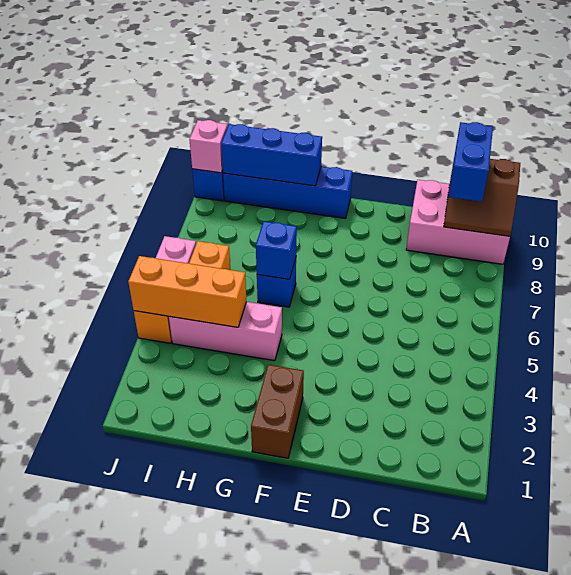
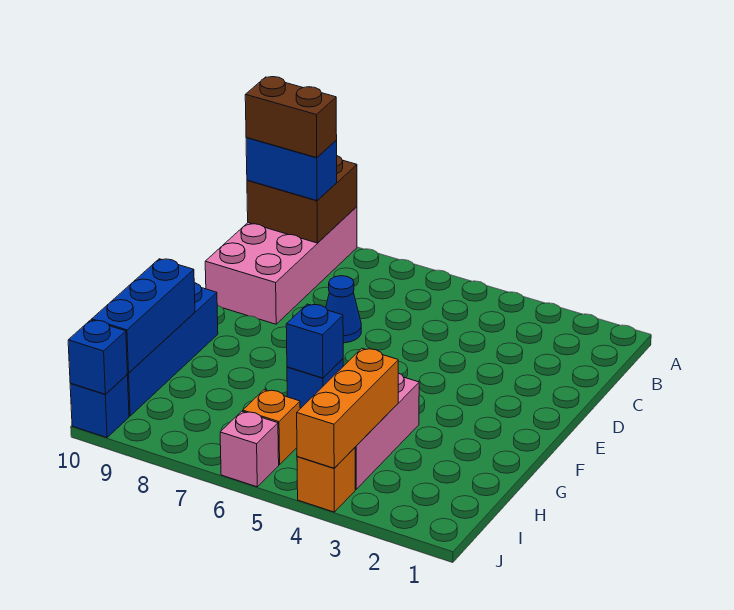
pink 2x3 brick [406,180,510,264] -> pink 2x4 brick [205,207,357,324]
brown 2x2 slope [444,159,520,236] -> brown 2x2 brick [247,156,357,243]
none -> blue 1x1 cone [326,276,361,343]
brown 1x2 brick [251,365,304,458] -> brown 1x2 brick moved to [245,77,337,158]
pink 1x1 brick [189,120,227,173] -> blue 1x1 brick [68,320,127,394]

